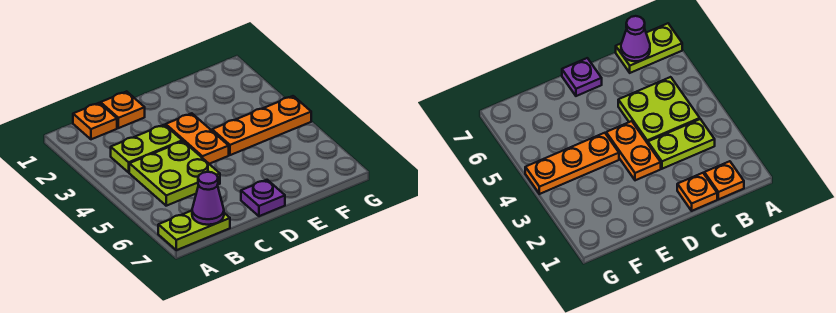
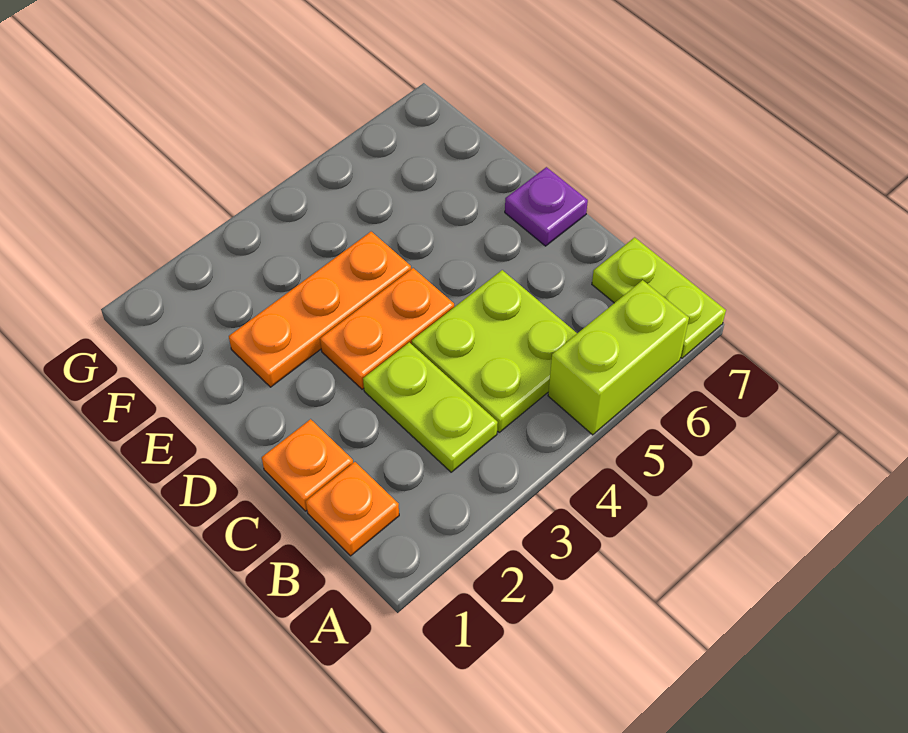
none -> lime 1x2 brick [548,280,689,435]
purple 1x1 cone [192,172,224,225] -> none
orange 1x3 plate [212,96,311,155] -> orange 1x3 plate turned to [229,232,411,387]

